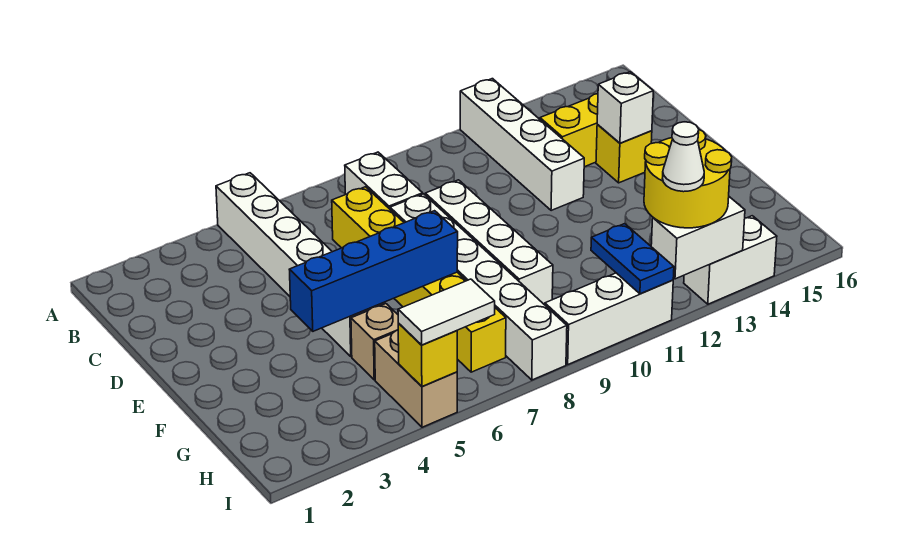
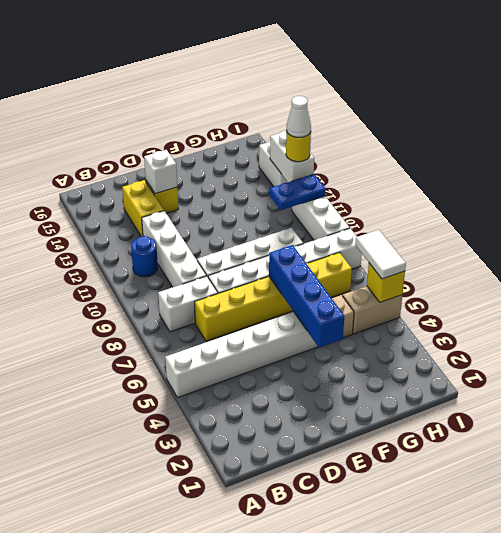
white 1x4 brick [460,79,584,211] -> white 1x4 brick turned to [142,211,207,287]
none -> blue 1x1 round brick [131,236,158,277]
yellow 2x2 round brick [644,130,732,228] -> yellow 1x1 round brick [286,129,311,162]

